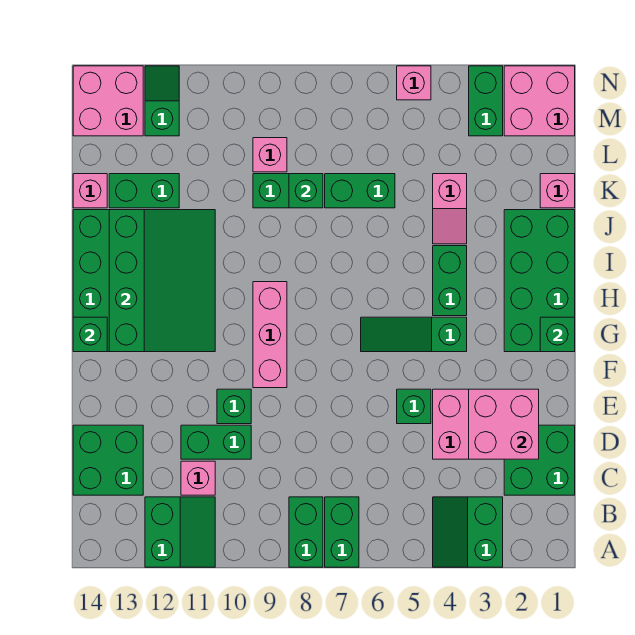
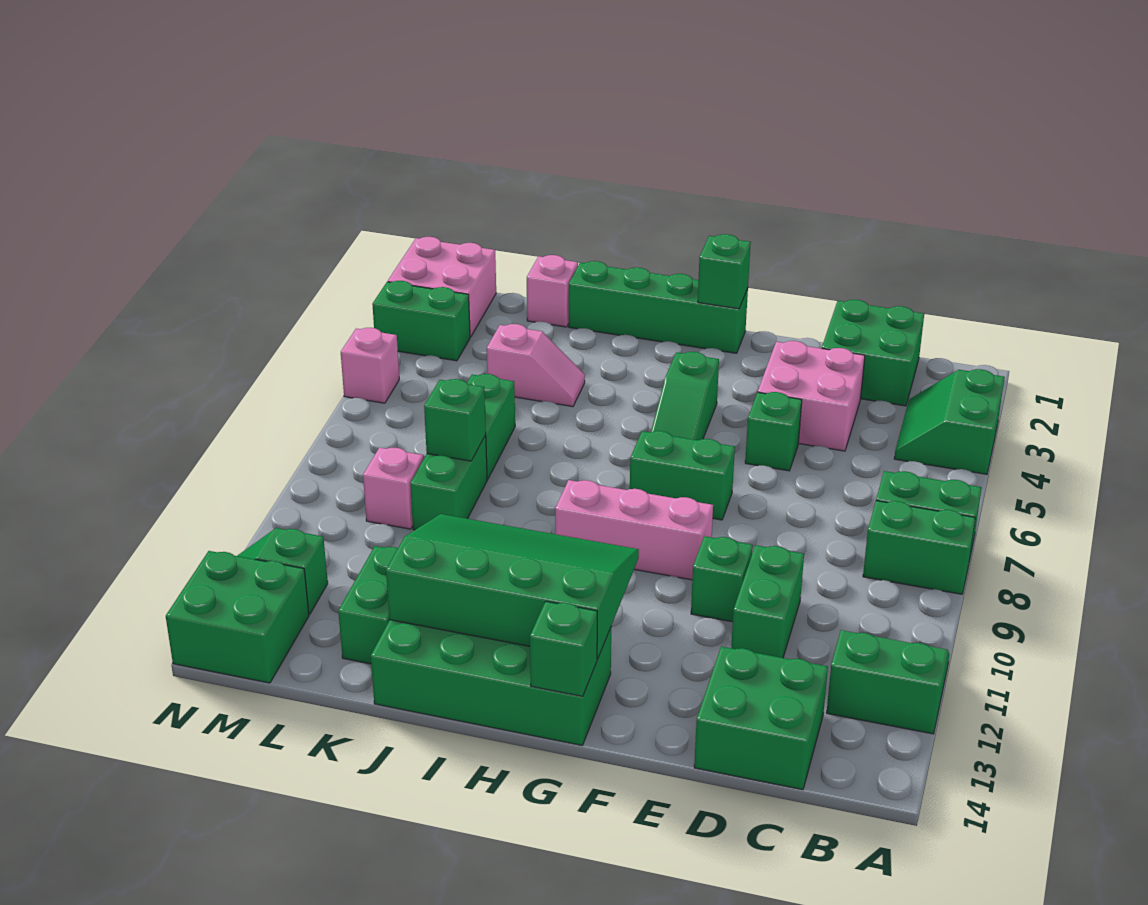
green 2x2 slope [433,497,503,567] -> green 2x2 slope turned to [894,369,1005,474]
pink 1x1 brick [181,461,215,495] -> none
pink 2x2 brick [469,389,539,459] -> none
green 2x4 brick [504,210,575,352] -> green 1x4 brick [569,261,748,353]
green 1x2 brick [433,246,467,316] -> green 1x2 brick moved to [630,431,735,520]
pink 1x1 brick [73,174,107,208] -> none
pink 2x2 brick [73,66,143,136] -> green 2x2 brick [166,551,309,683]

